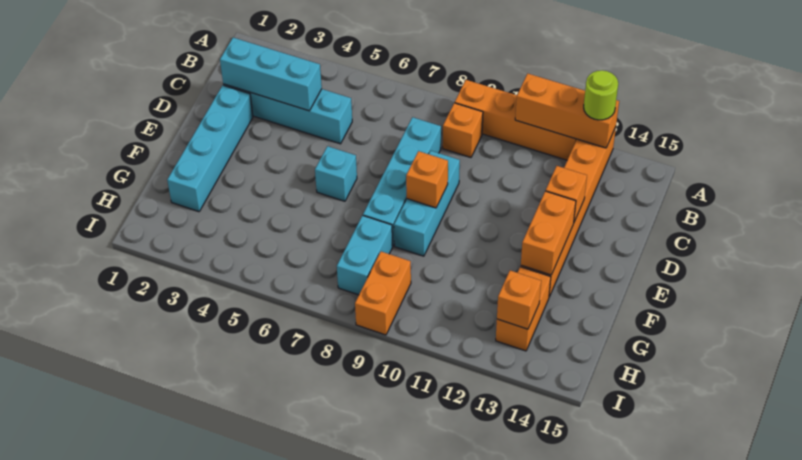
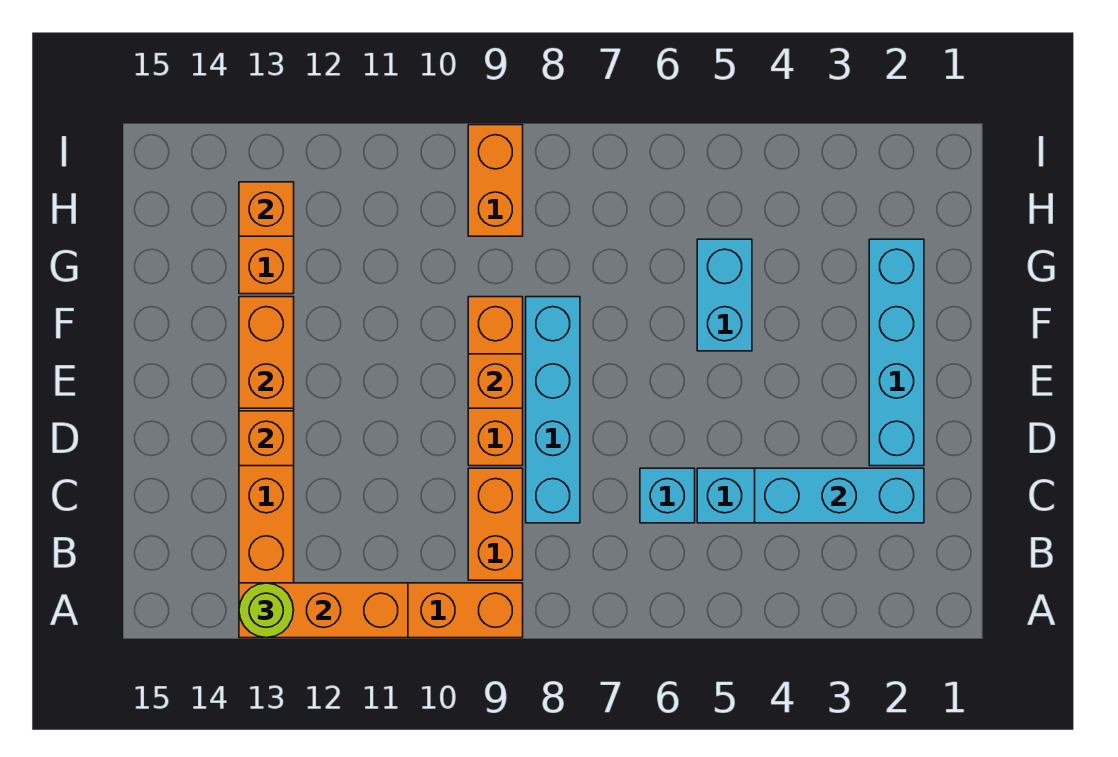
orange 1x1 brick [443,103,483,157] -> orange 1x2 brick [468,468,523,580]
cyan 1x3 brick [394,151,460,256] -> orange 1x3 brick [468,297,523,466]
cyan 1x1 brick [315,146,357,201] -> cyan 1x1 brick moved to [640,468,695,523]
cyan 1x2 brick [337,215,393,295] -> cyan 1x2 brick moved to [697,239,752,351]

